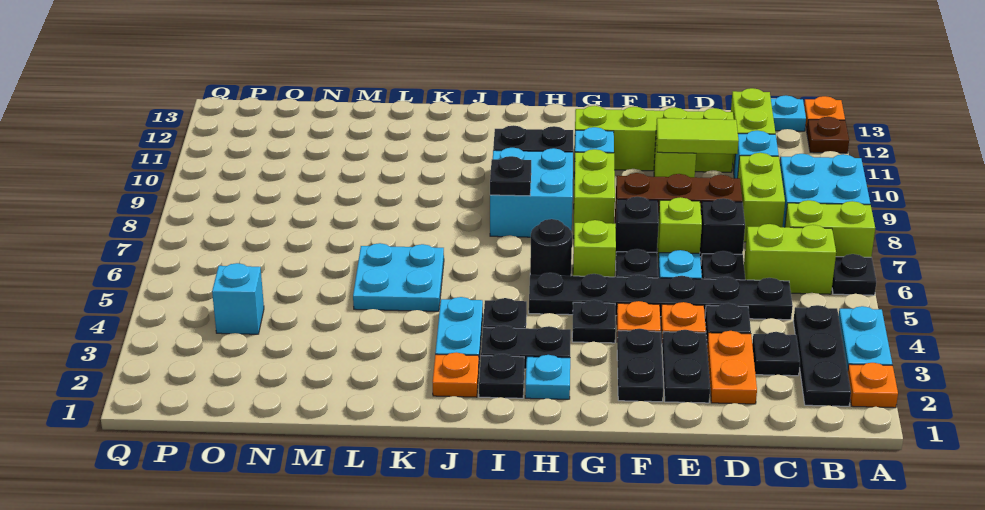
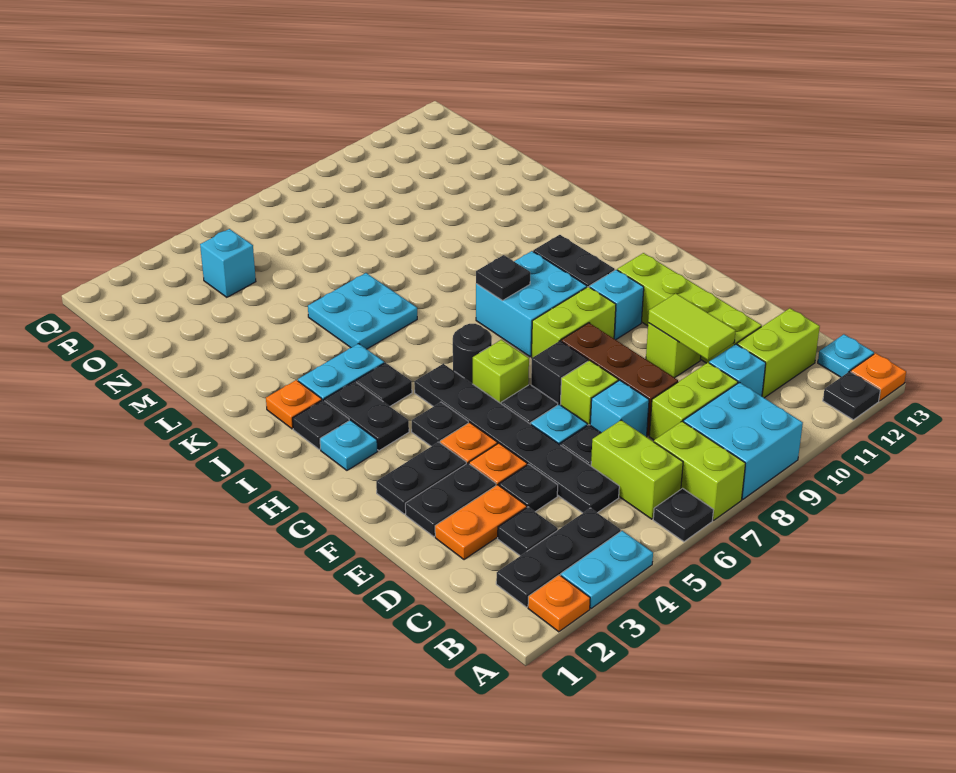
brown 1x1 plate [807,117,849,153] -> black 1x1 plate [823,371,880,420]
black 1x1 brick [700,198,745,261] -> cyan 1x1 brick [590,380,649,437]

